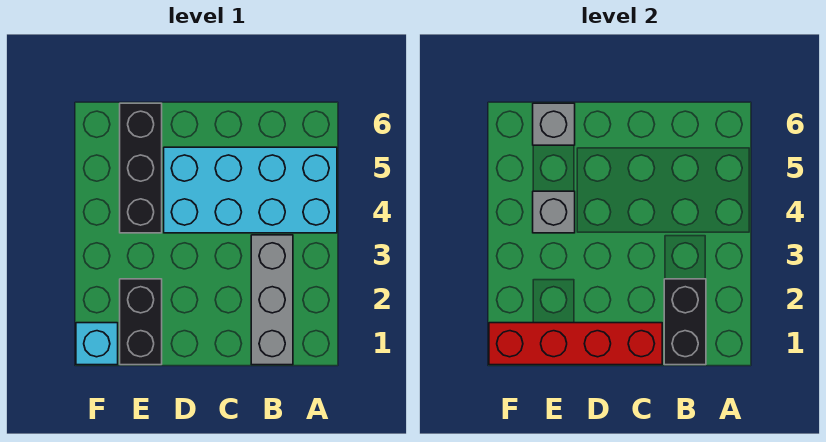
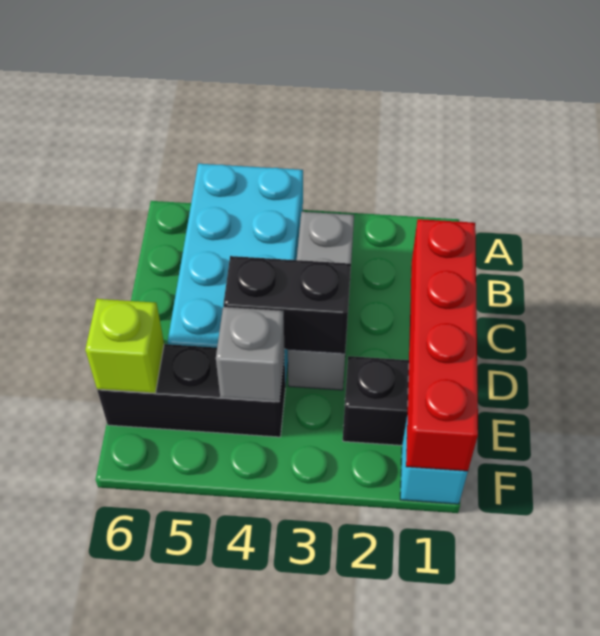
grey 1x3 brick [251,235,293,365] -> grey 1x3 brick turned to [288,212,354,390]
black 1x2 brick [664,279,706,365] -> black 1x2 brick moved to [223,256,351,353]
grey 1x1 brick [533,103,575,145] -> lime 1x1 brick [85,299,164,393]

